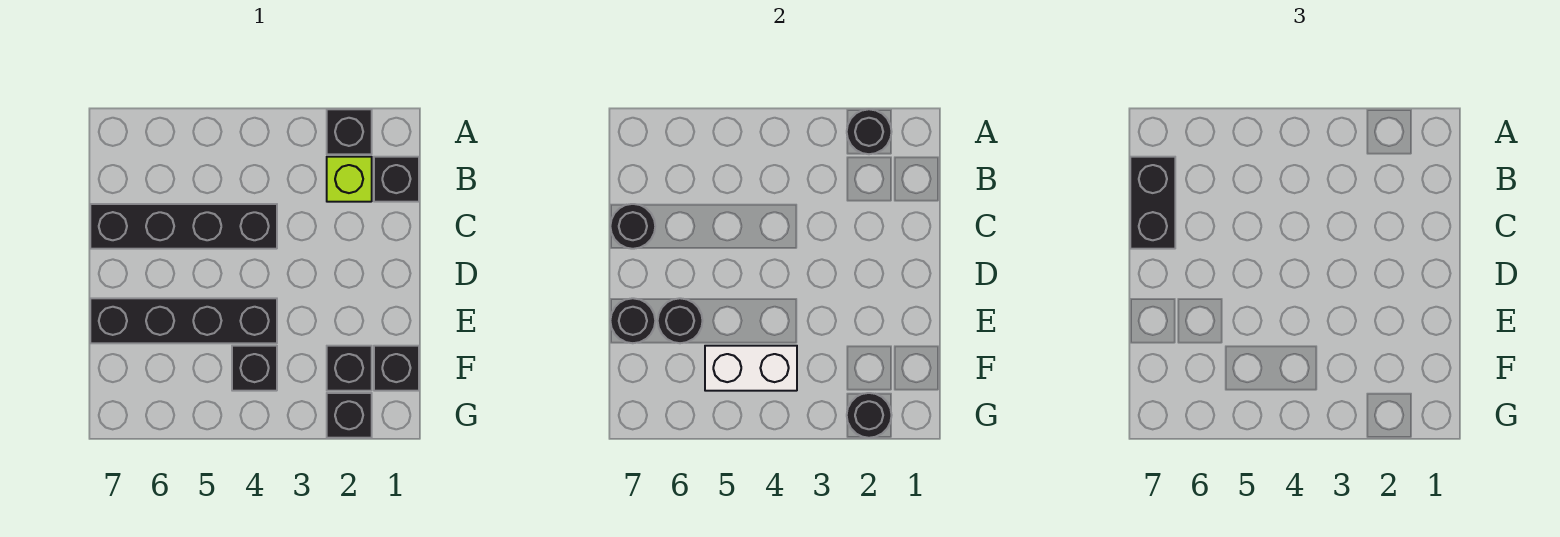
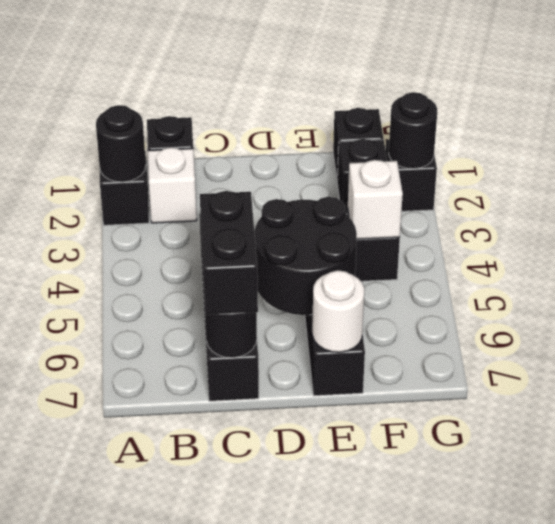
lime 1x1 brick [327,157,372,202] -> white 1x1 brick [148,147,197,223]
black 1x2 brick [1130,157,1175,249] -> black 1x2 brick turned to [200,191,258,315]
black 1x1 round brick [658,298,703,343] -> black 2x2 round brick [254,197,357,315]
black 1x1 round brick [610,298,655,343] -> white 1x1 round brick [312,270,364,352]
white 1x2 brick [705,346,797,391] -> white 1x1 brick [348,160,403,239]

